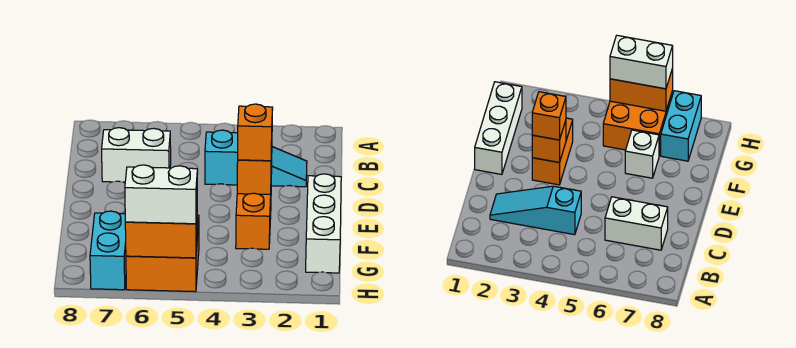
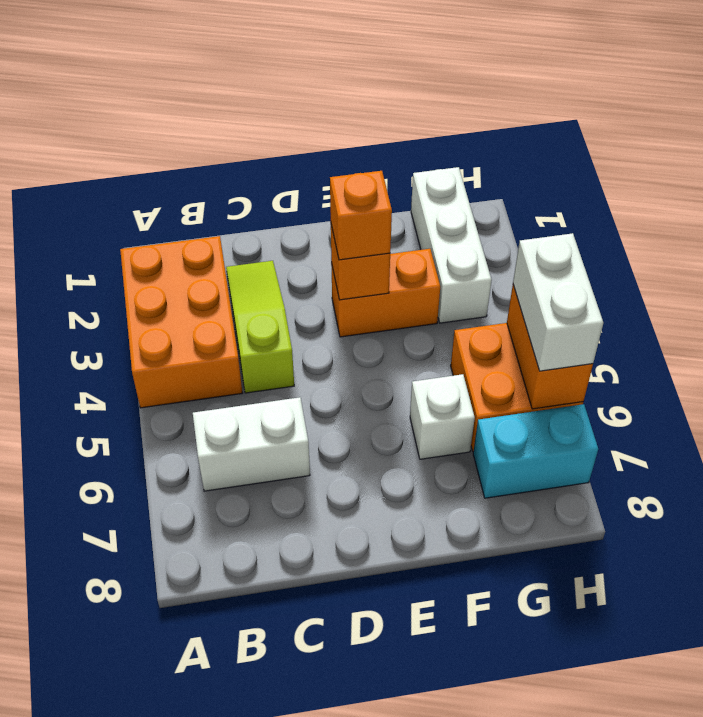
none -> orange 2x3 brick [120,236,242,408]
cyan 1x3 slope [205,130,307,187] -> lime 1x3 slope [226,261,294,393]
white 1x2 brick [102,128,171,182] -> white 1x2 brick turned to [193,397,310,491]
white 1x3 brick [306,174,341,273] -> white 1x3 brick turned to [411,167,492,323]

